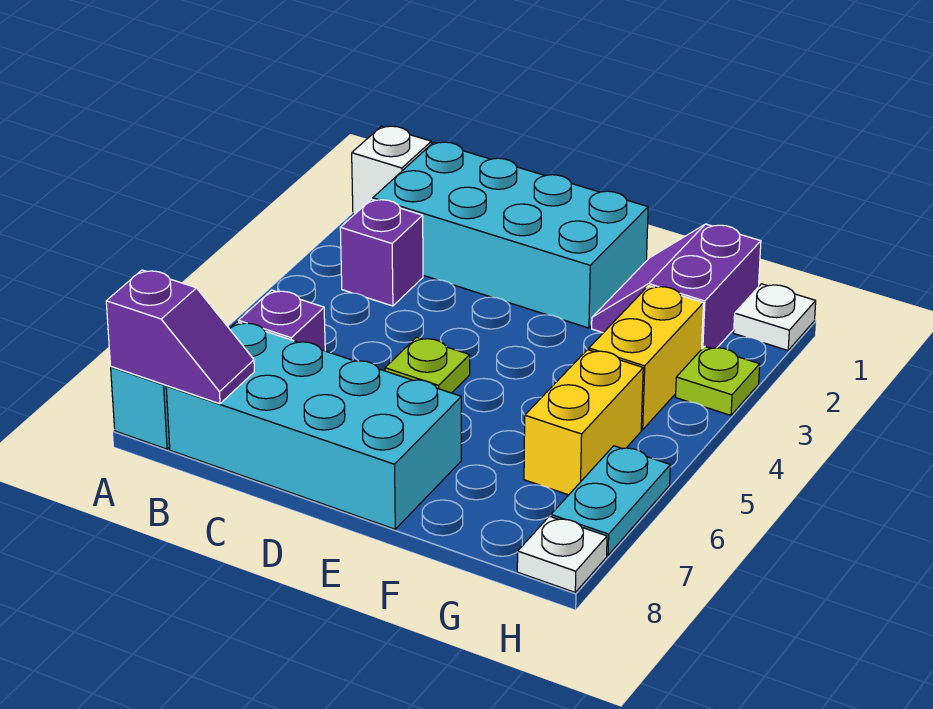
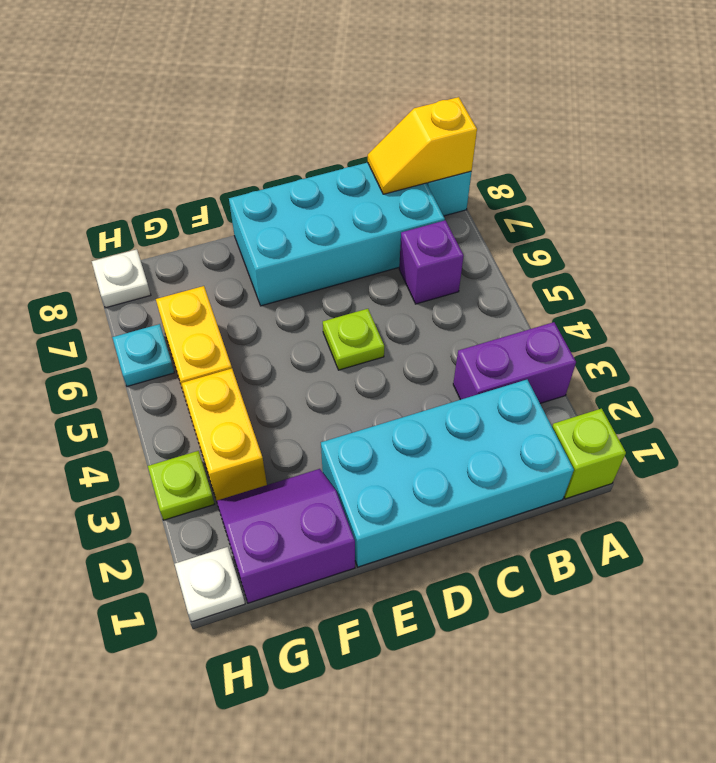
white 1x1 brick [352,126,431,214] -> lime 1x1 brick [552,408,626,499]
purple 1x2 slope [106,270,254,404] -> yellow 1x2 slope [368,97,477,194]
purple 1x1 brick [340,199,423,306] -> purple 1x2 brick [453,322,576,403]
purple 2x2 slope [592,224,761,348] -> purple 2x2 slope turned to [217,469,355,603]
cyan 1x2 plate [551,446,670,555] -> cyan 1x1 plate [112,324,174,386]

